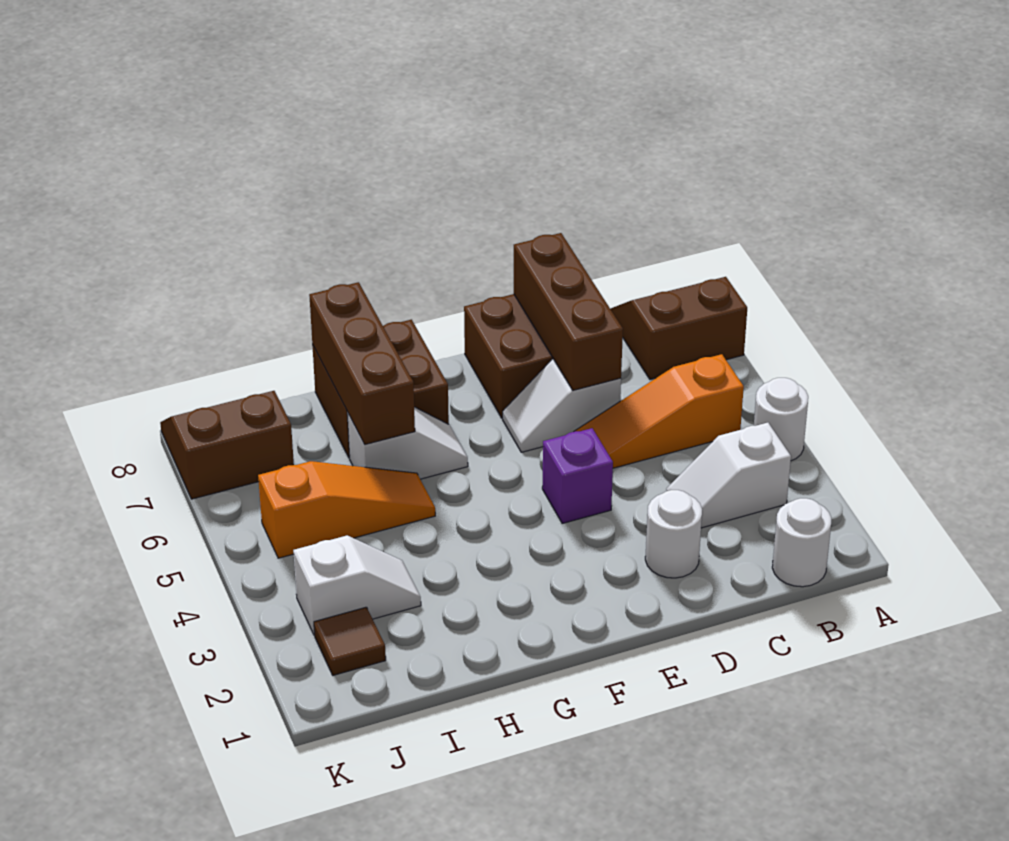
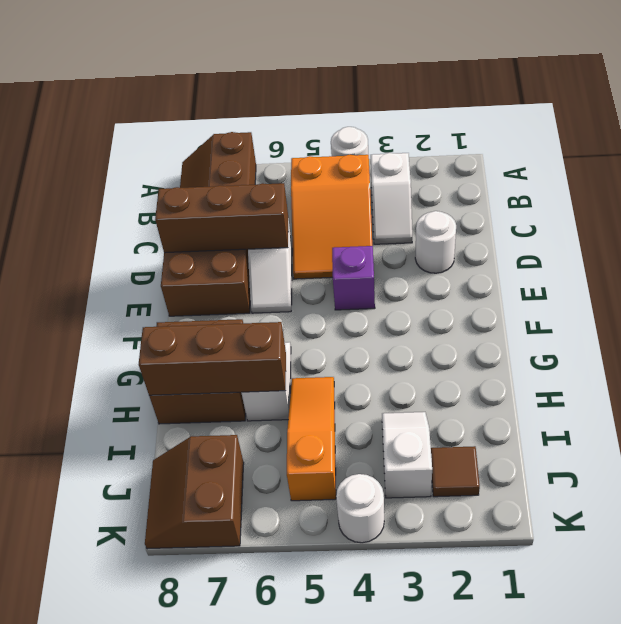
white 1x1 round brick [772,498,831,587] -> white 1x1 round brick moved to [336,474,384,543]
orange 1x3 slope [575,354,744,468] -> orange 2x3 slope [291,155,372,279]

